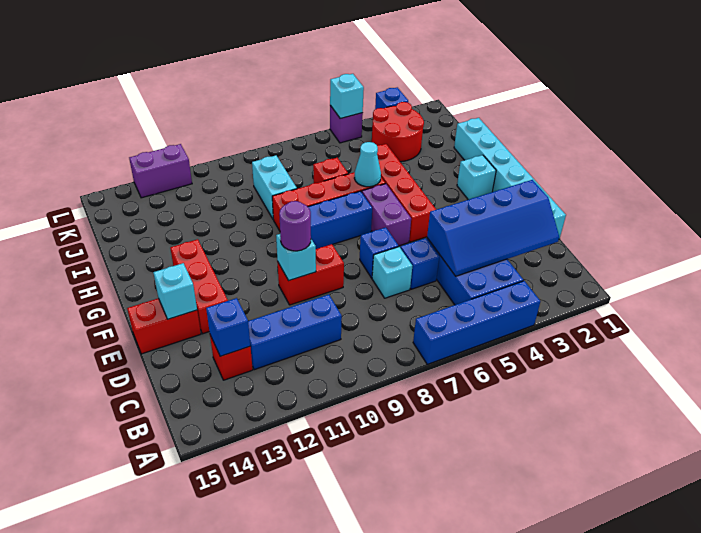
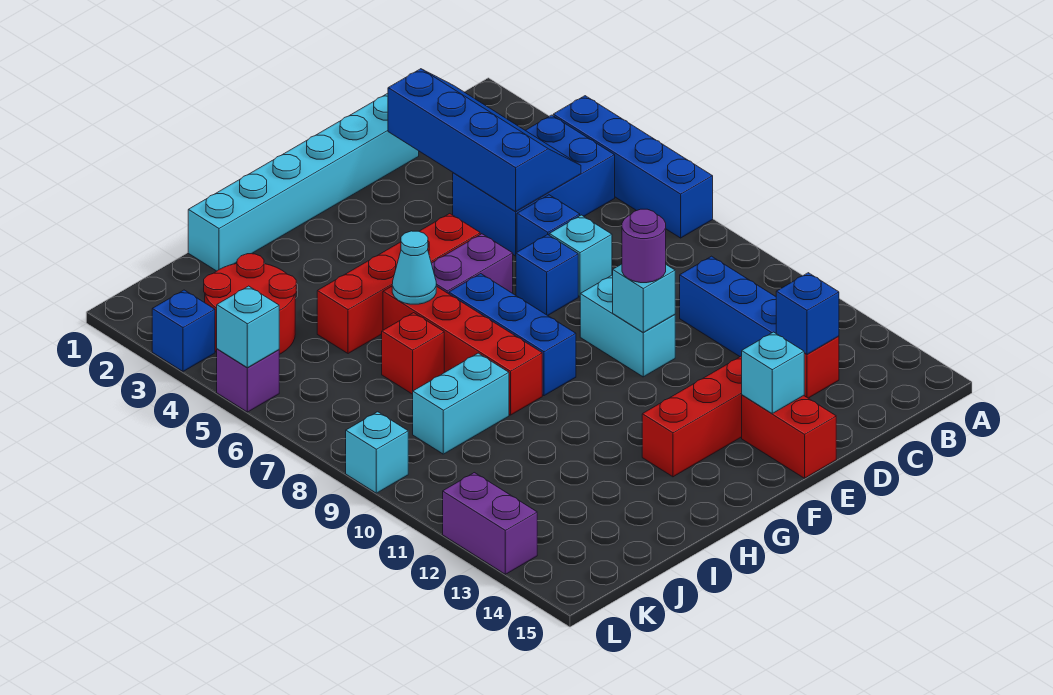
red 1x2 brick [278,244,344,305] -> cyan 1x2 brick [580,275,675,377]
cyan 1x1 brick [457,155,496,200] -> cyan 1x1 brick moved to [346,412,408,493]

